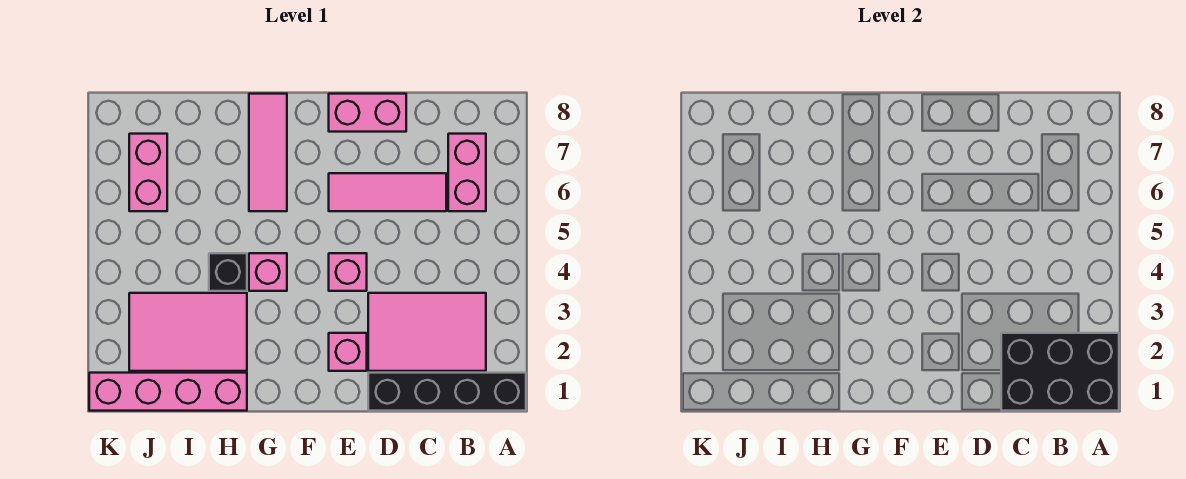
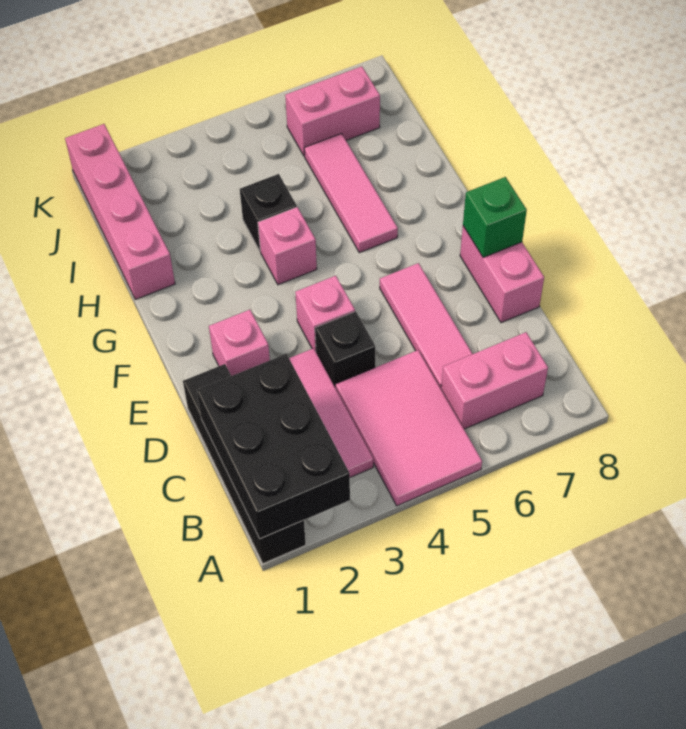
none -> black 1x1 brick [315,311,375,388]
none -> green 1x1 brick [463,177,527,257]
pink 1x3 tile [249,94,287,211] -> pink 1x3 tile turned to [304,134,398,253]
pink 2x3 tile [129,293,247,371] -> pink 2x3 tile moved to [336,350,482,506]

